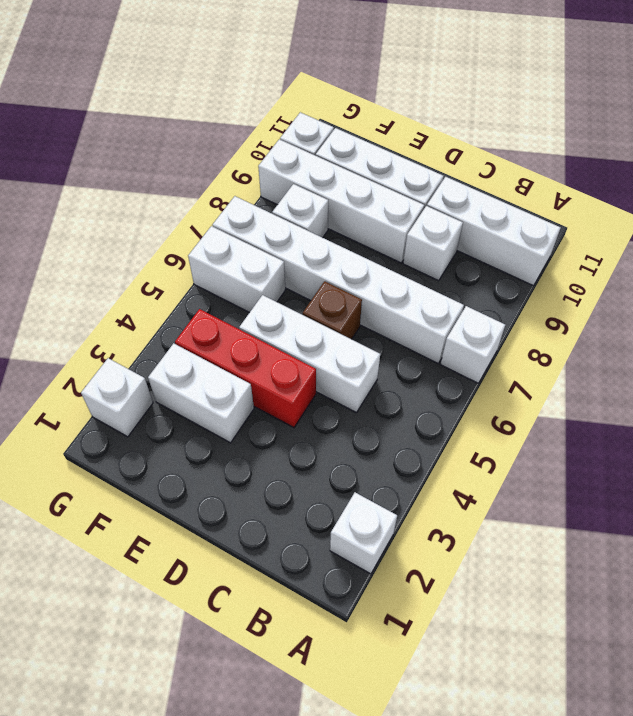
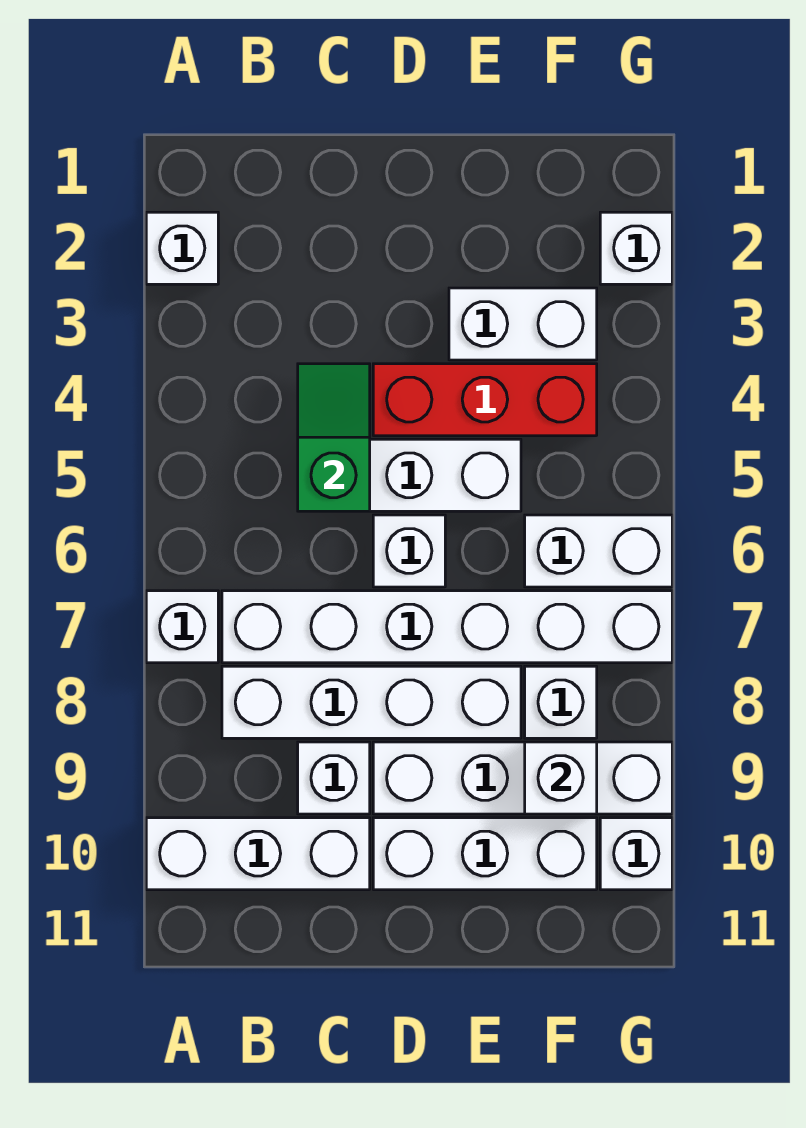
none -> white 1x4 brick [222,666,521,738]
none -> green 1x2 slope [298,364,370,511]
brown 1x1 brick [303,281,362,339] -> white 1x1 brick [373,515,445,587]
none -> white 1x1 brick [525,742,597,814]

